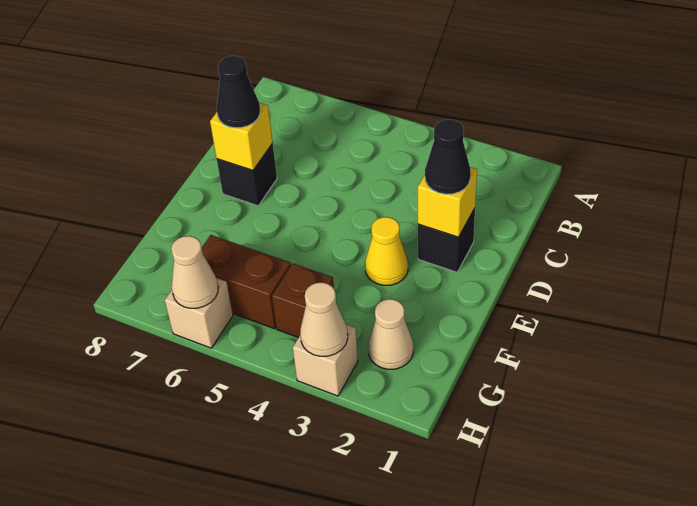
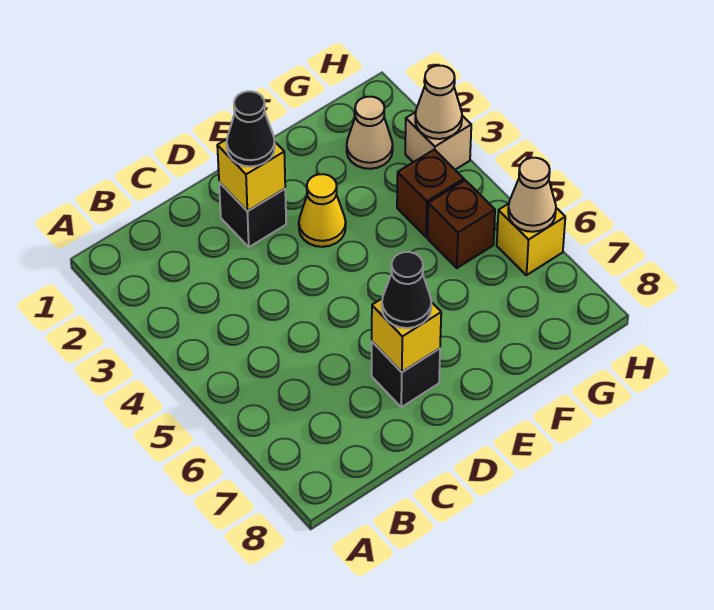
brown 1x2 brick [202,235,291,329] -> brown 1x1 brick [427,180,495,268]
tan 1x1 brick [165,278,233,348] -> yellow 1x1 brick [497,204,565,275]

